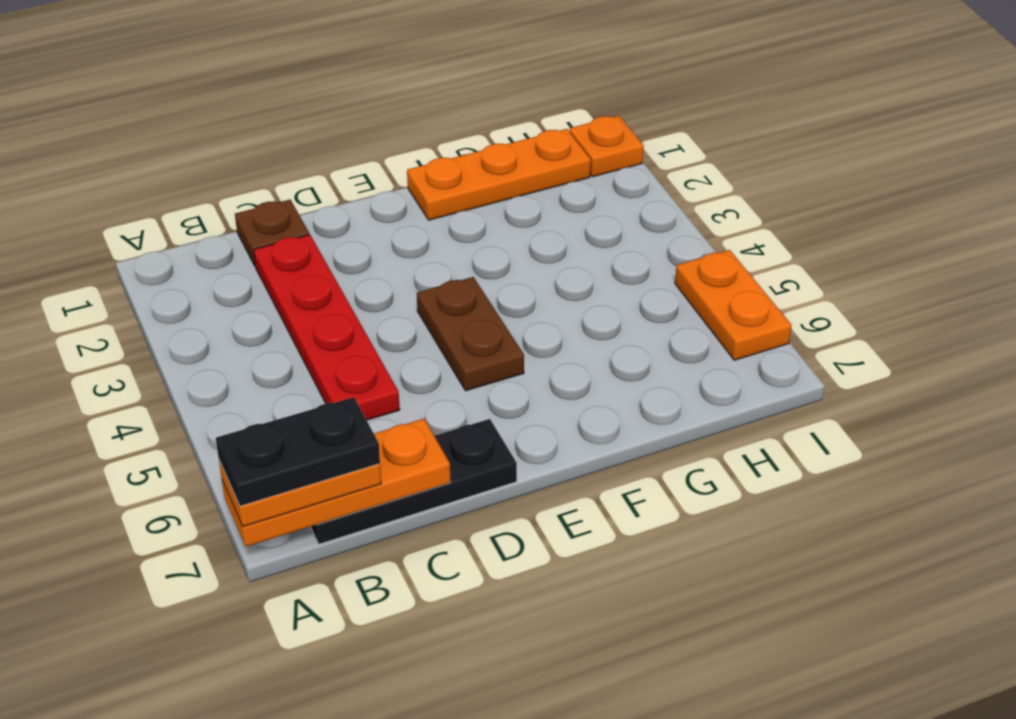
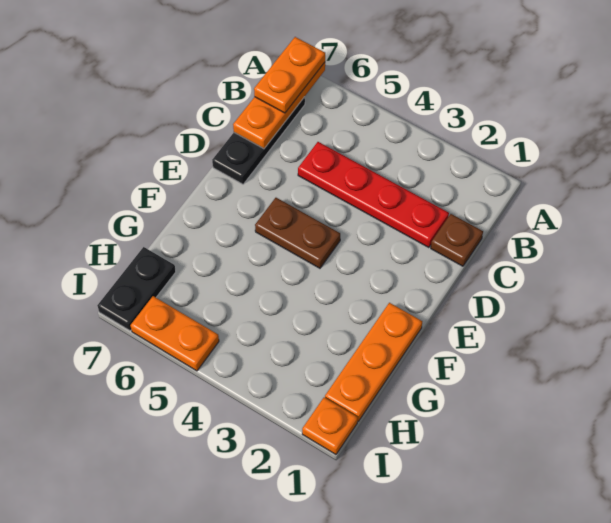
black 1x2 plate [216,397,380,506] -> black 1x2 plate moved to [97,247,176,331]

